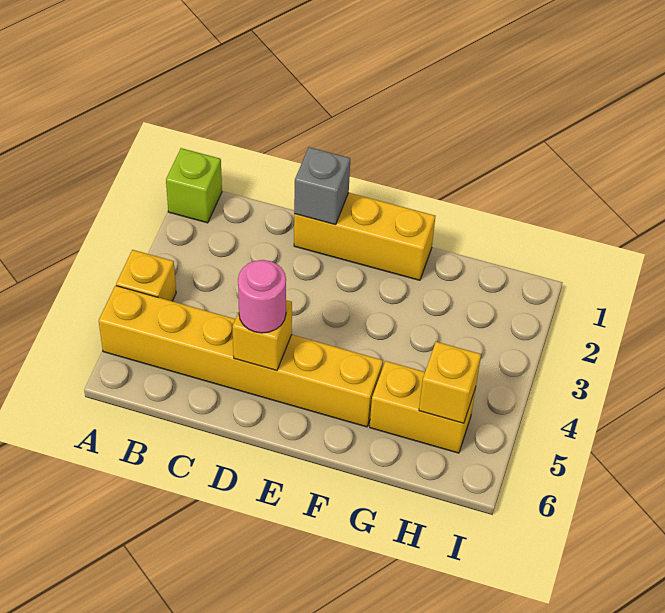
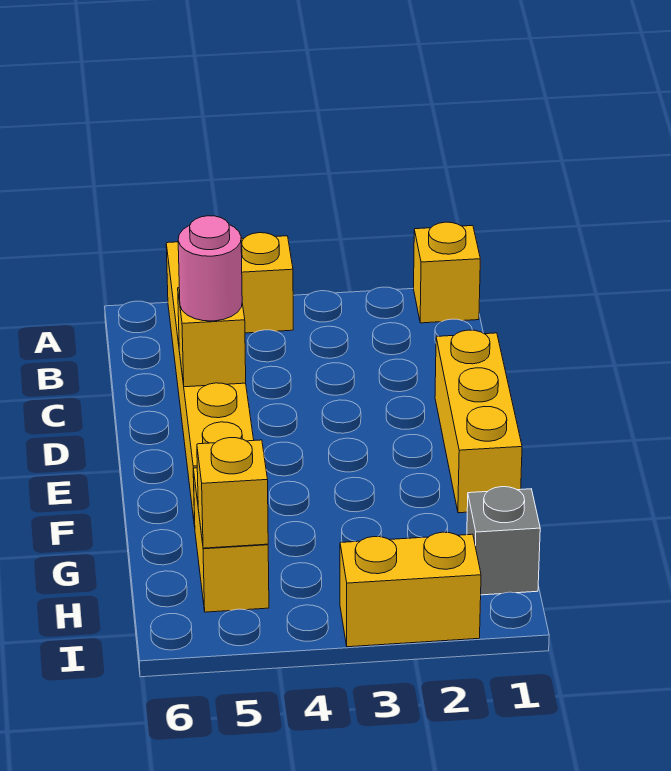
lime 1x1 brick [166,148,222,223] -> yellow 1x1 brick [414,222,480,323]
grey 1x1 brick [294,147,350,225] -> grey 1x1 brick moved to [467,487,540,595]
none -> yellow 1x2 brick [340,532,481,647]

